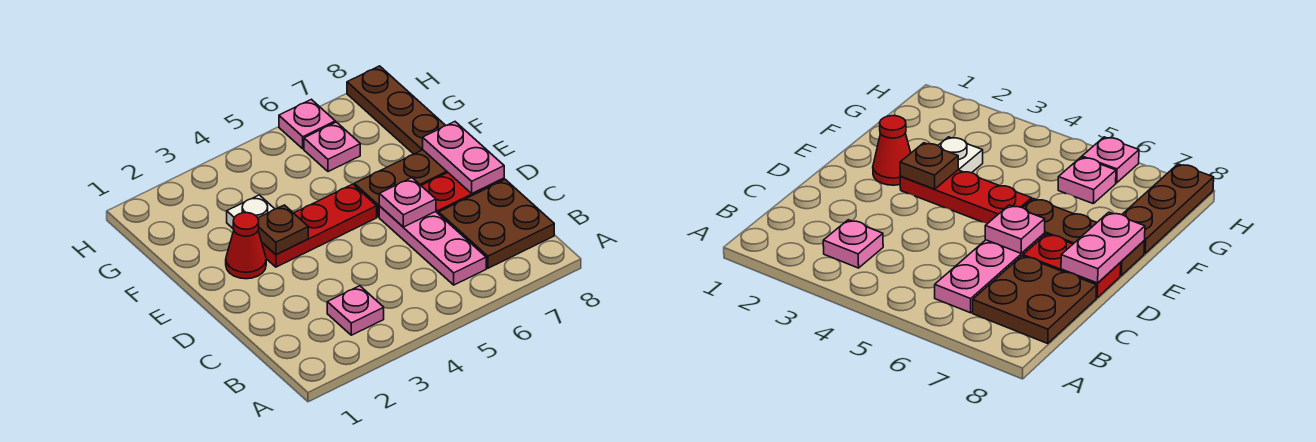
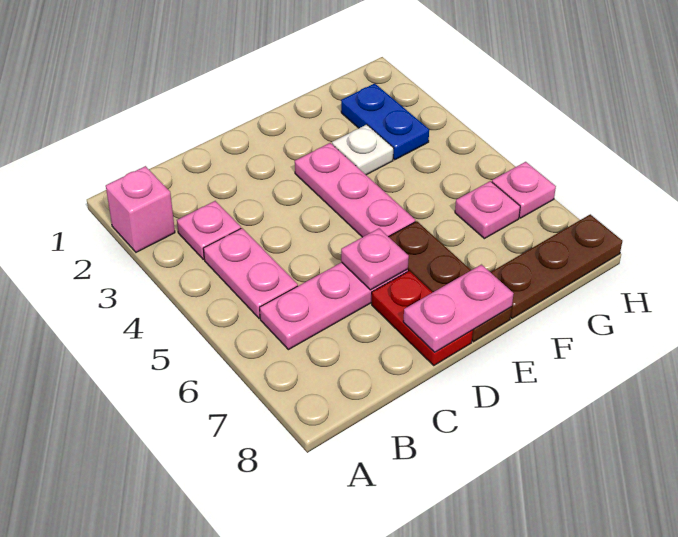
none -> pink 1x1 brick [106,166,175,252]
none -> pink 1x2 plate [203,228,298,318]
brown 2x2 plate [439,179,554,268] -> none
red 1x1 cone [226,213,266,279] -> none
red 1x3 plate [262,184,377,267] -> pink 1x3 plate [295,143,415,237]
brown 1x1 plate [258,205,308,255] -> none
none -> blue 1x2 plate [341,83,429,160]

